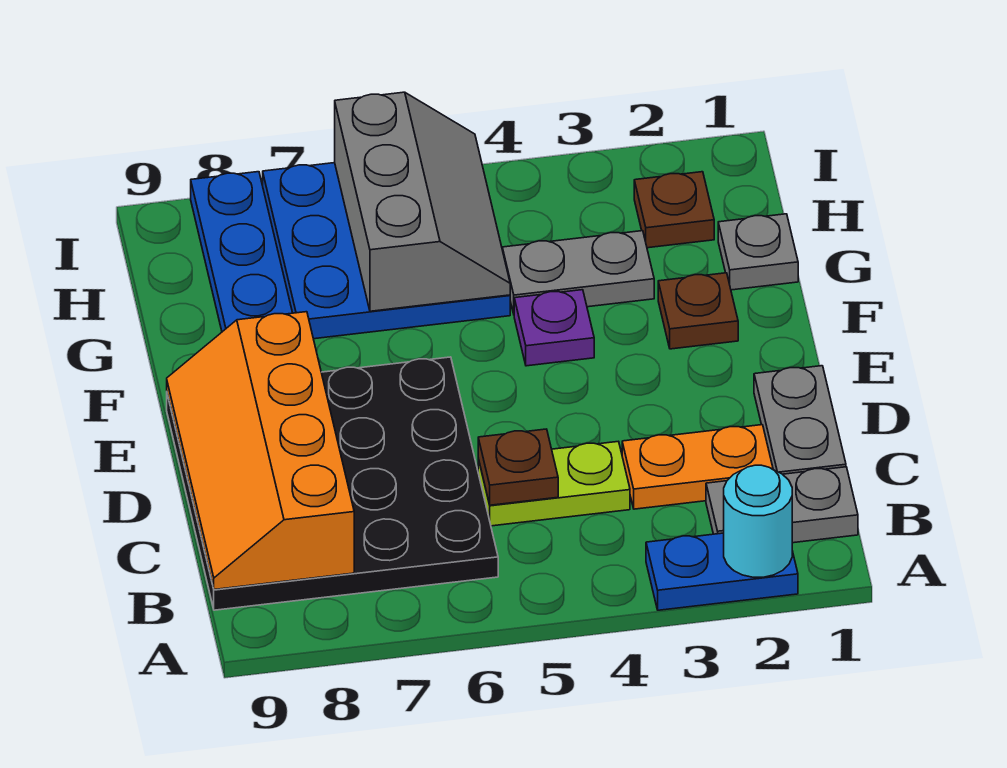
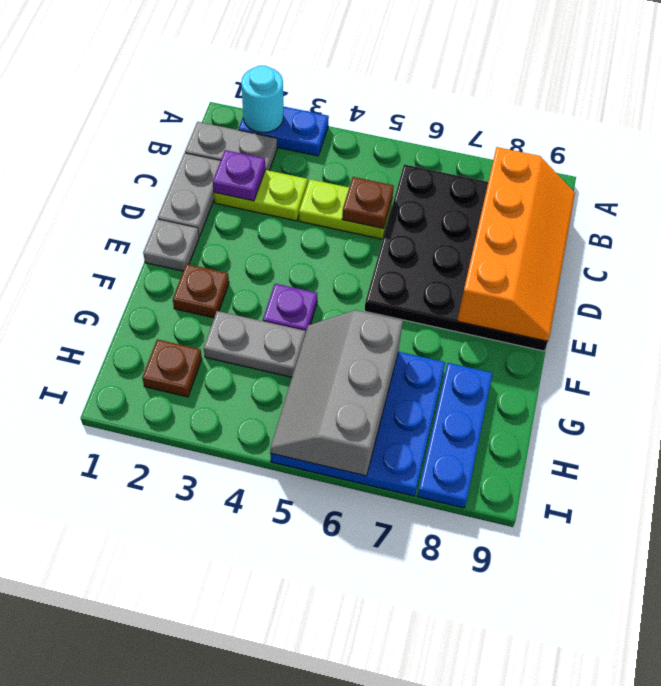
orange 1x2 plate [622,425,773,509] -> lime 1x2 plate [214,170,307,221]
none -> purple 1x1 plate [213,150,265,201]
grey 1x1 plate [718,214,798,290] -> grey 1x1 plate moved to [143,219,199,271]

